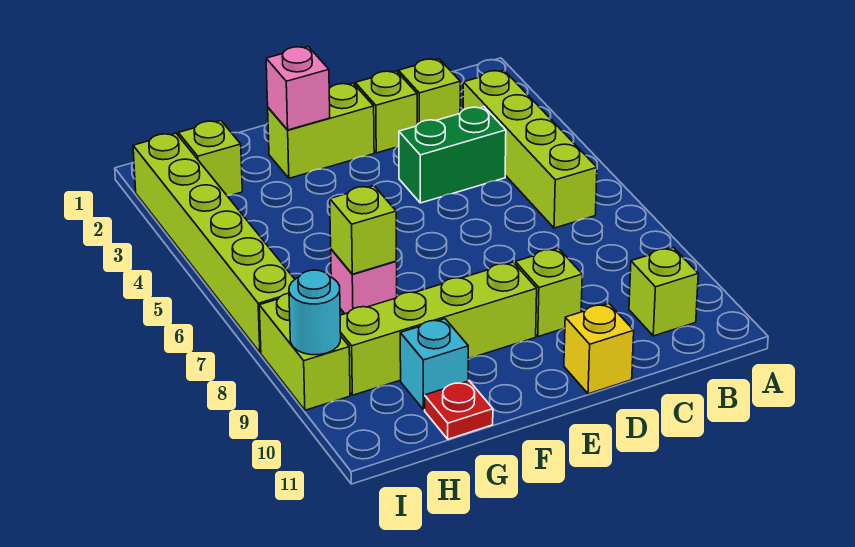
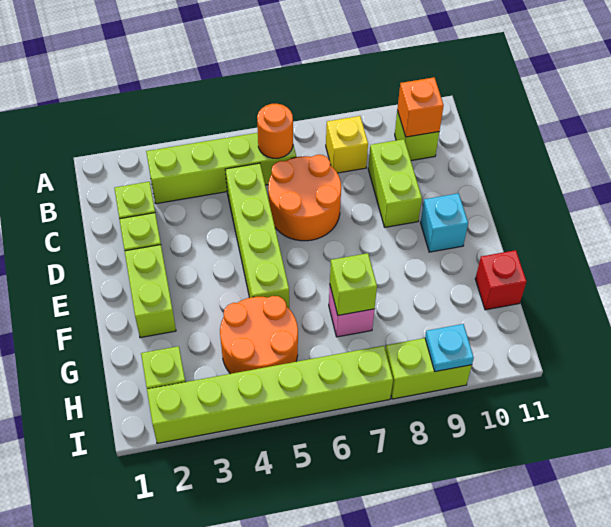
none -> orange 1x1 round brick [257,104,293,158]
none -> orange 1x1 brick [397,77,444,137]
green 1x2 brick [399,107,506,203] -> none
none -> orange 2x2 round brick [268,155,341,241]
lime 1x1 brick [515,248,582,337] -> lime 1x2 brick [368,139,422,227]
yellow 1x1 brick [564,303,634,394] -> yellow 1x1 brick moved to [326,116,368,173]
lime 1x4 brick [340,262,537,395] -> lime 1x4 brick moved to [225,163,289,308]
pink 1x1 brick [266,47,330,130] -> none
none -> orange 2x2 round brick [220,296,298,374]
cyan 1x1 brick [400,319,468,410] -> cyan 1x1 brick moved to [421,193,468,252]
red 1x1 plate [425,381,493,439] -> red 1x1 brick [475,250,527,310]
cyan 1x1 round brick [289,270,341,355] -> cyan 1x1 plate [425,324,474,372]

